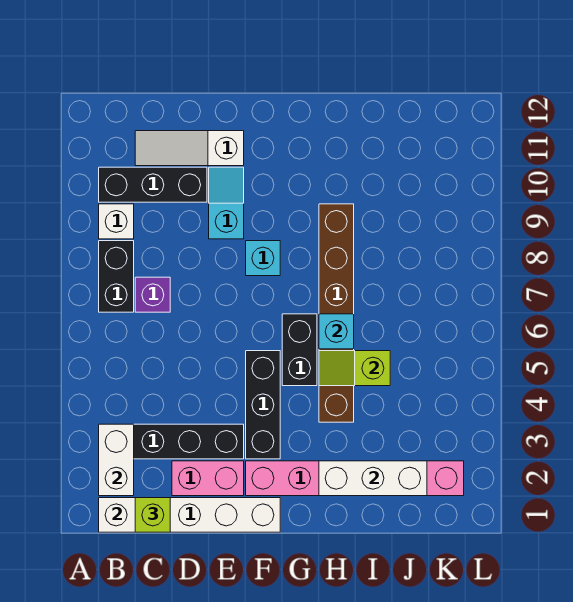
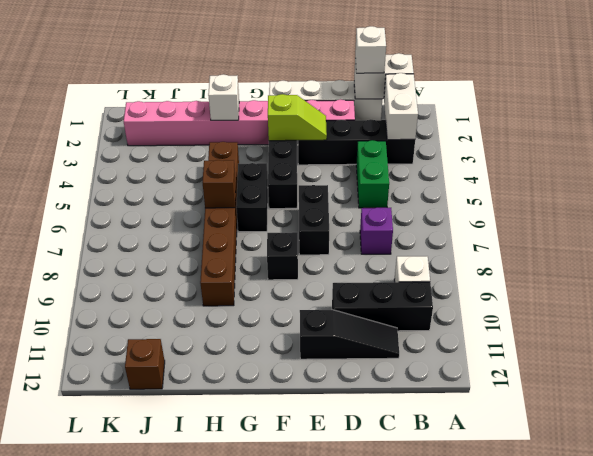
black 1x2 brick [99,241,134,312] -> black 1x2 brick moved to [299,185,329,255]
lime 1x1 brick [135,498,170,532] -> white 1x1 brick [355,26,386,73]
none -> green 1x2 brick [356,140,389,208]
white 1x3 slope [135,131,244,166] -> black 1x3 slope [300,310,399,359]
cyan 1x2 slope [209,167,244,239] -> none
cyan 1x1 brick [246,241,280,276] -> black 1x1 brick [267,232,298,280]
white 1x3 brick [319,461,427,496] -> white 1x1 brick [208,74,239,120]
lime 1x2 slope [319,351,390,386] -> lime 1x2 slope moved to [268,94,327,141]
cyan 1x1 brick [319,314,354,349] -> brown 1x1 brick [203,160,236,208]
none -> brown 1x1 brick [125,339,165,389]

